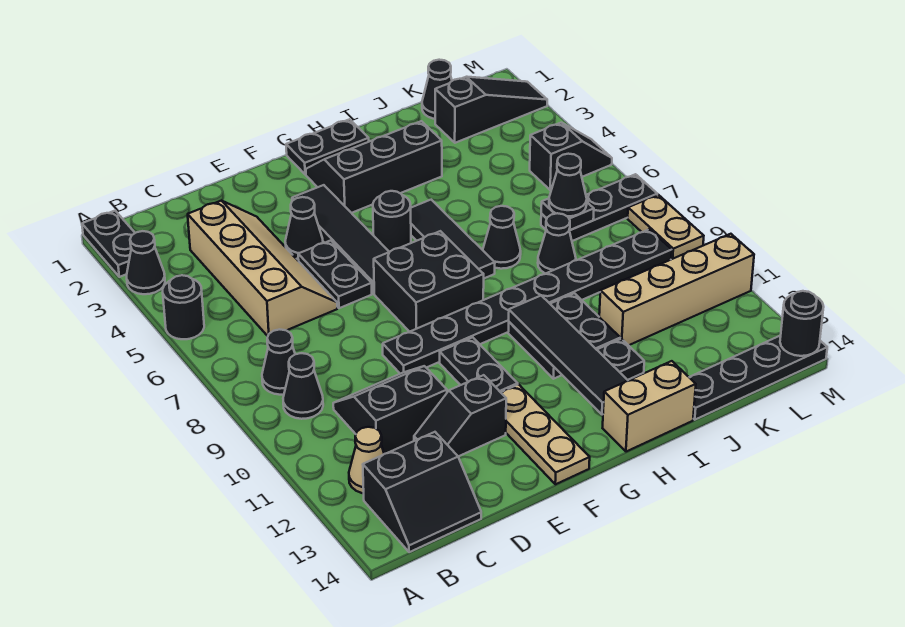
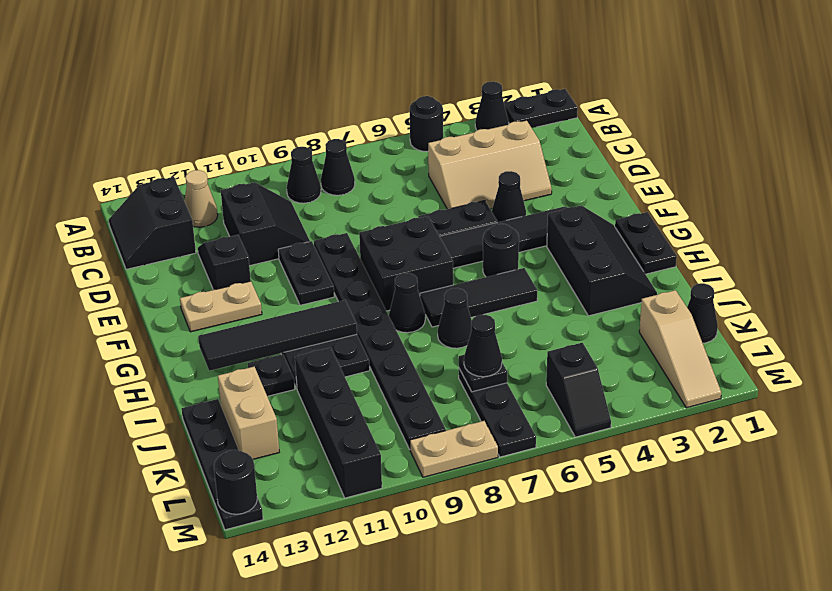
tan 2x4 slope [188,201,337,336] -> tan 2x3 slope [428,121,552,209]
black 1x2 plate [440,337,518,392] -> black 1x2 plate turned to [278,241,334,305]
tan 1x3 plate [501,384,590,484] -> tan 1x2 plate [180,281,262,332]
tan 1x2 brick [603,361,696,452] -> tan 1x2 brick moved to [218,367,279,459]
black 1x1 cone [538,213,576,274] -> black 1x1 cone moved to [389,273,425,333]
tan 1x4 brick [599,234,754,345] -> black 1x4 brick [295,348,382,498]
black 1x3 slope [435,77,547,143] -> tan 1x3 slope [639,290,721,408]

